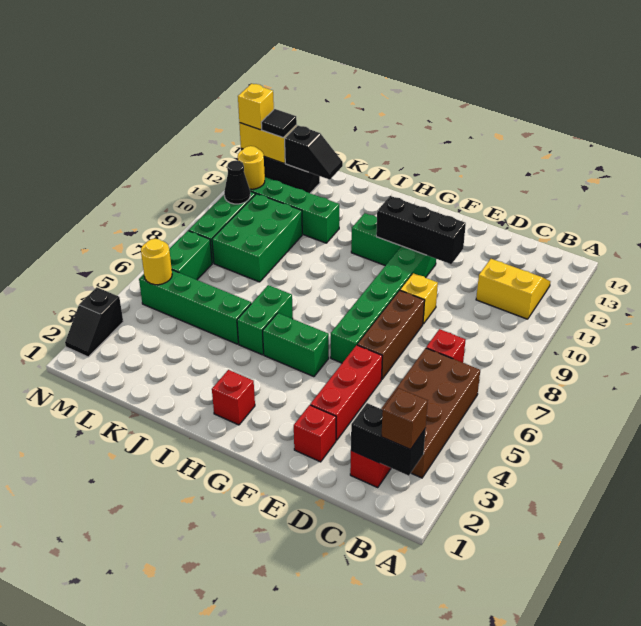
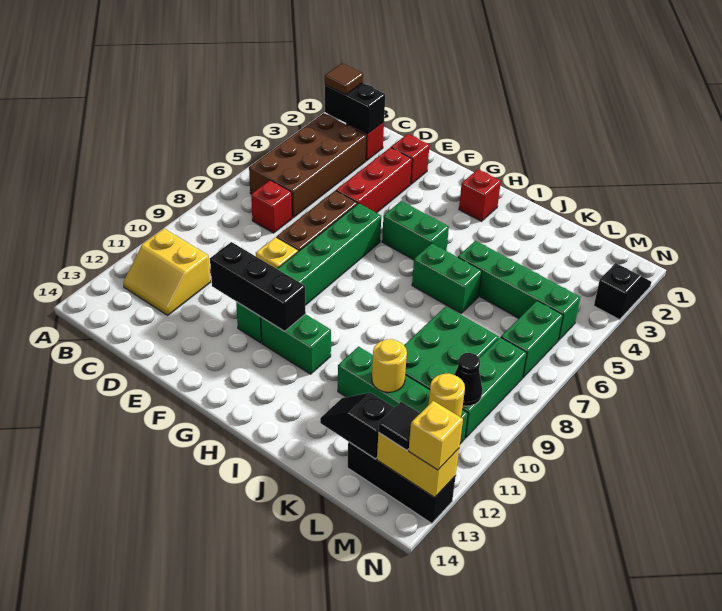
brown 1x1 brick [381,388,428,449] -> brown 1x1 tile [325,63,363,95]
green 1x2 brick [237,285,293,355] -> green 1x2 brick turned to [412,243,482,313]
yellow 1x1 round brick [141,239,172,285] -> yellow 1x1 round brick moved to [372,339,407,392]

